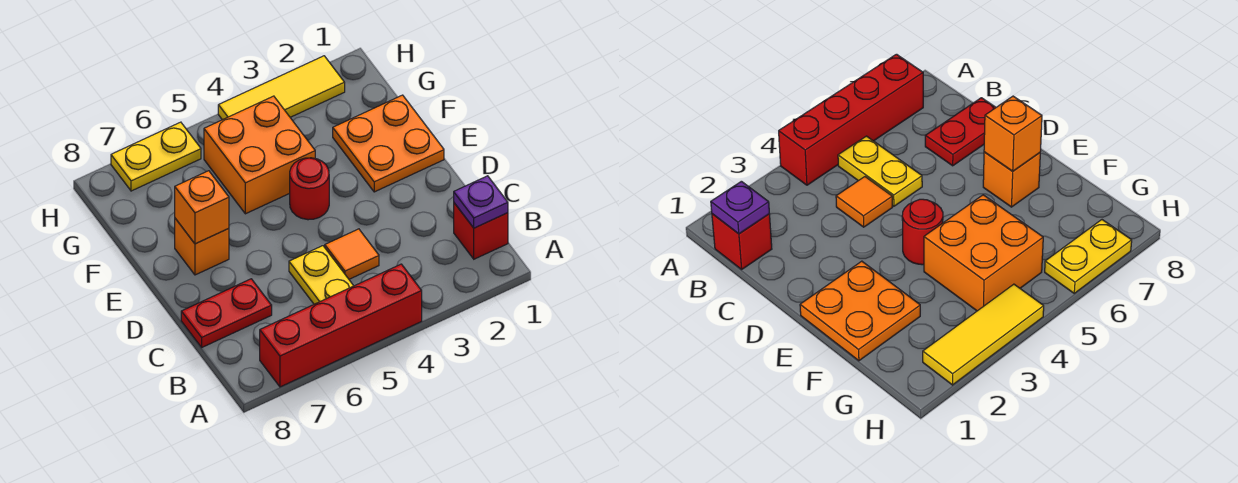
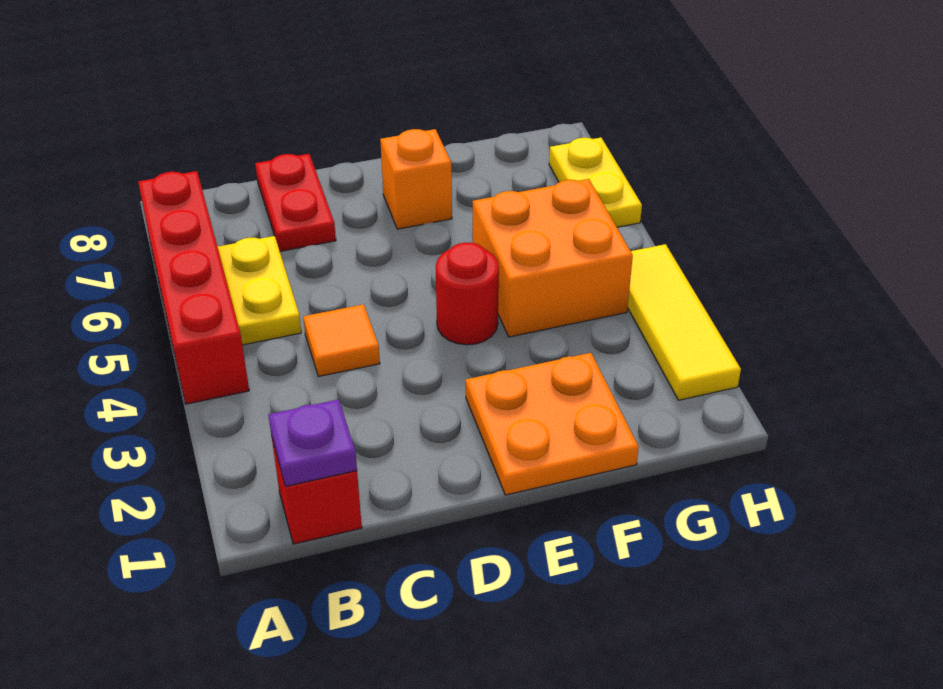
yellow 1x2 plate [289,246,353,304] -> yellow 1x2 plate turned to [218,236,301,345]
orange 1x1 brick [175,171,229,244] -> none

